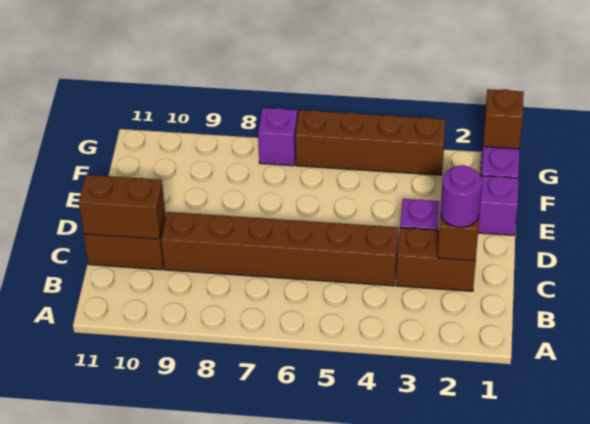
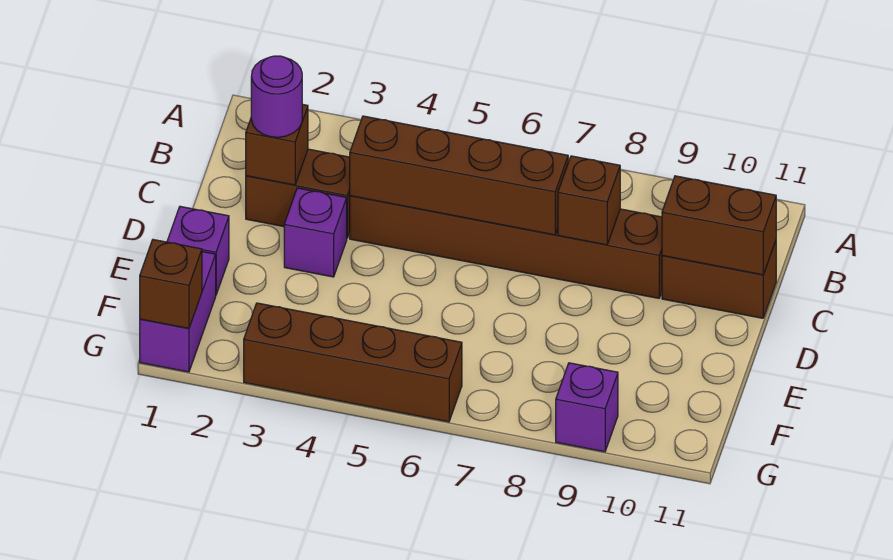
none -> brown 1x4 brick [350,116,568,235]
none -> brown 1x1 brick [558,156,620,245]
purple 1x1 brick [258,108,297,166] -> purple 1x1 brick moved to [556,363,618,452]

